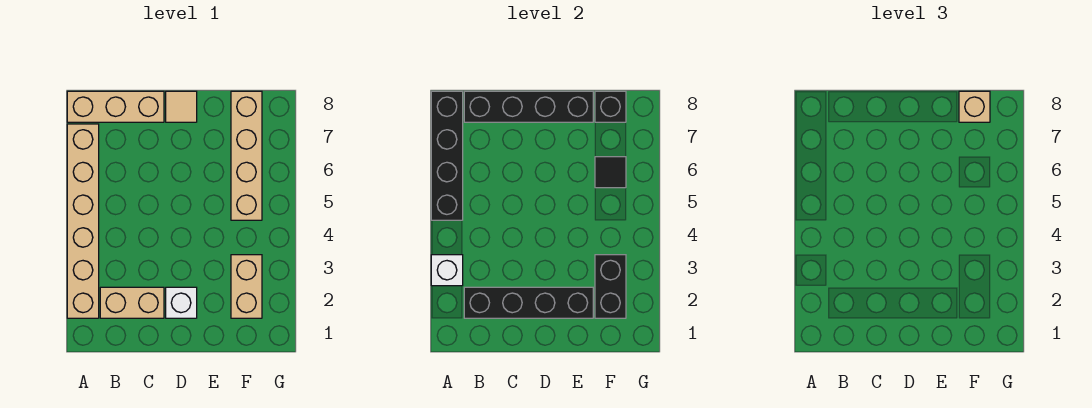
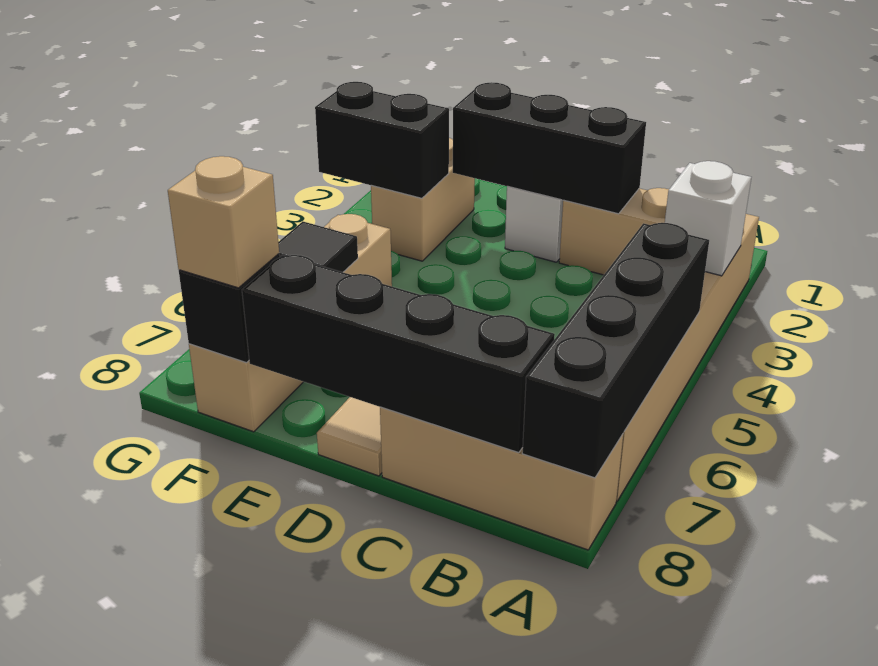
black 1x4 brick [464,287,593,318] -> black 1x3 brick [453,82,646,214]
black 1x2 brick [595,255,626,318] -> black 1x2 brick turned to [315,82,449,198]

